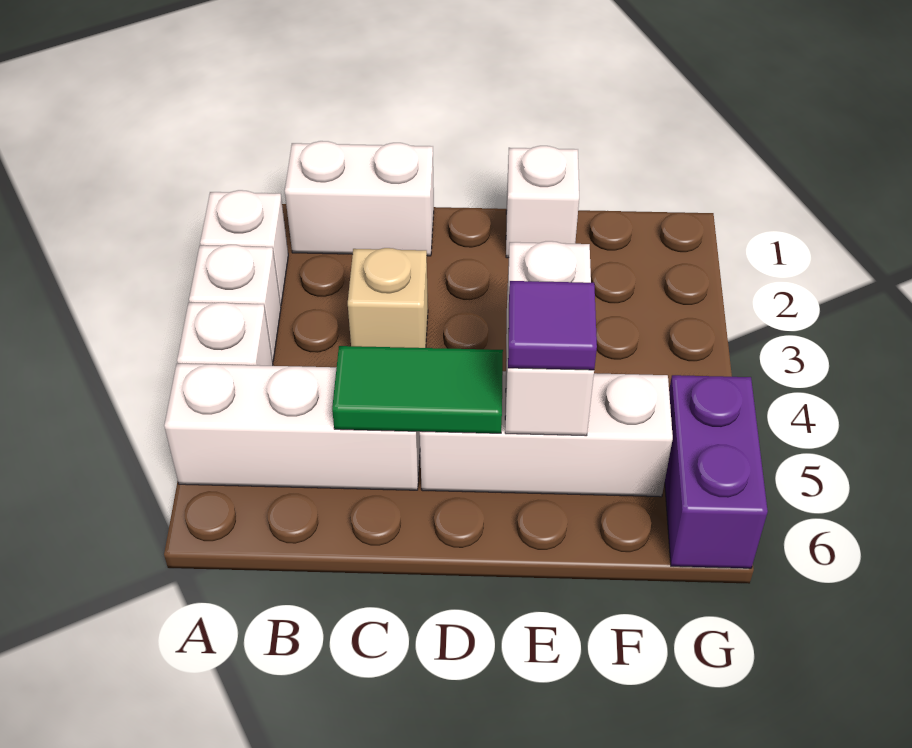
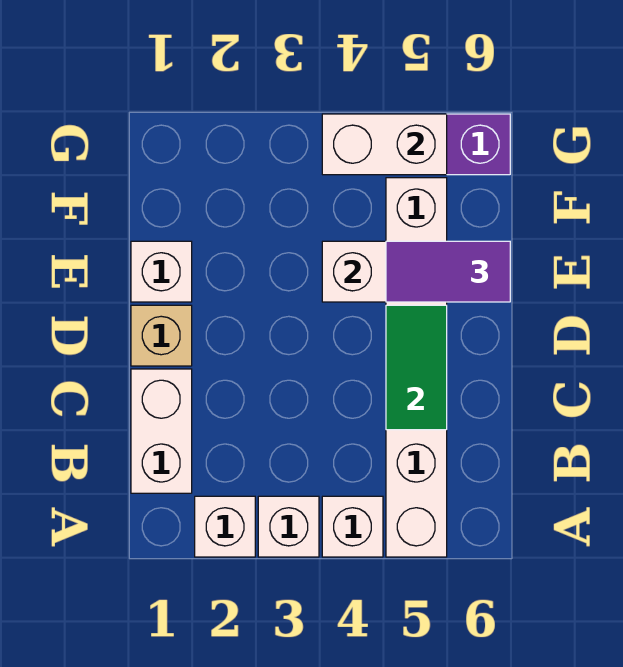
tan 1x1 brick [348,248,428,348] -> tan 1x1 brick moved to [131,305,192,366]
purple 1x1 tile [508,281,597,370] -> purple 1x2 tile [386,241,510,302]
none -> white 1x2 brick [322,114,447,175]

